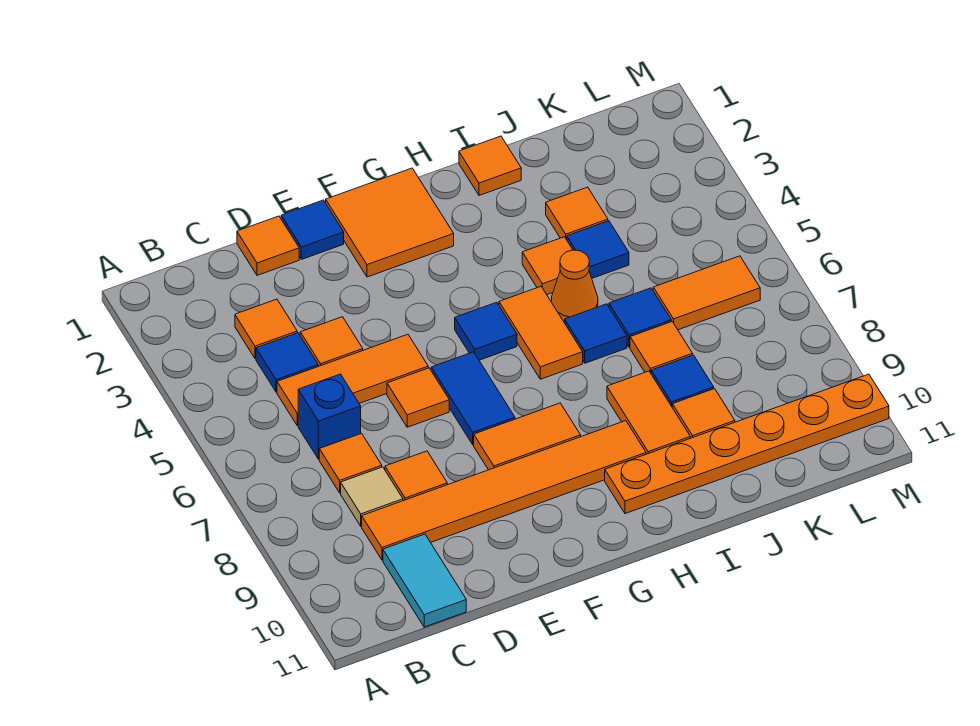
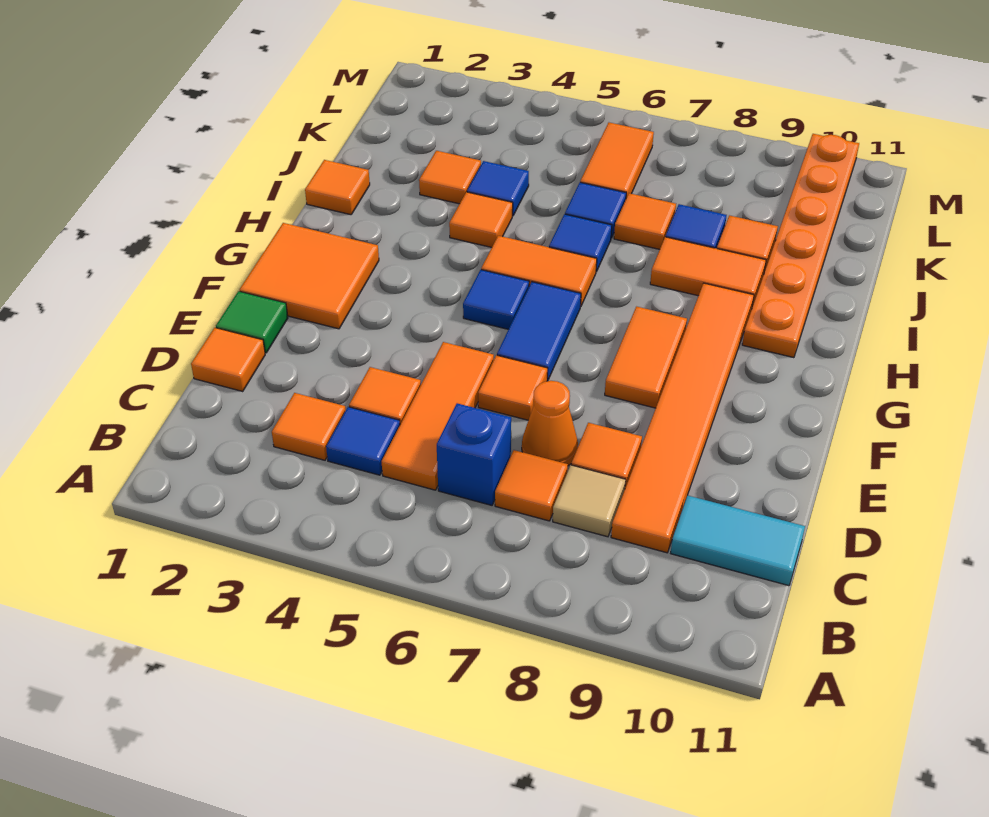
blue 1x1 tile [281,200,344,259] -> green 1x1 tile [216,291,288,353]
blue 1x2 tile [431,352,515,445] -> blue 1x2 tile turned to [497,282,581,381]
orange 1x1 cone [551,250,598,322] -> orange 1x1 cone moved to [522,381,578,466]

